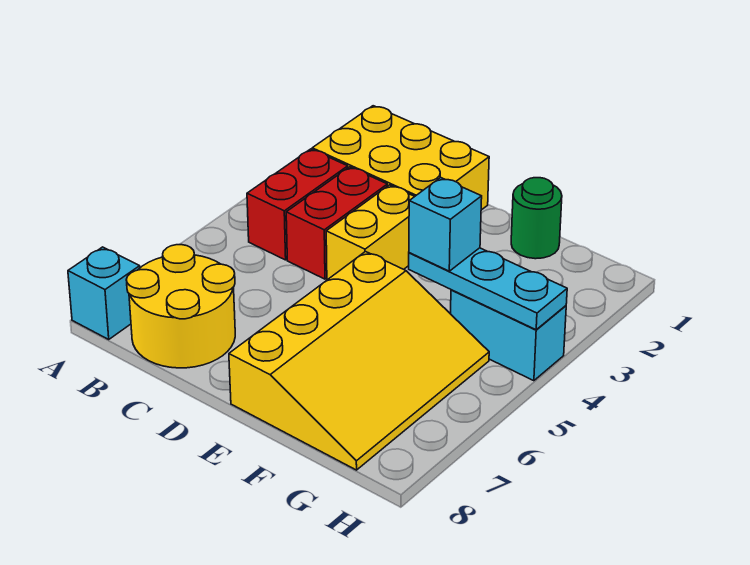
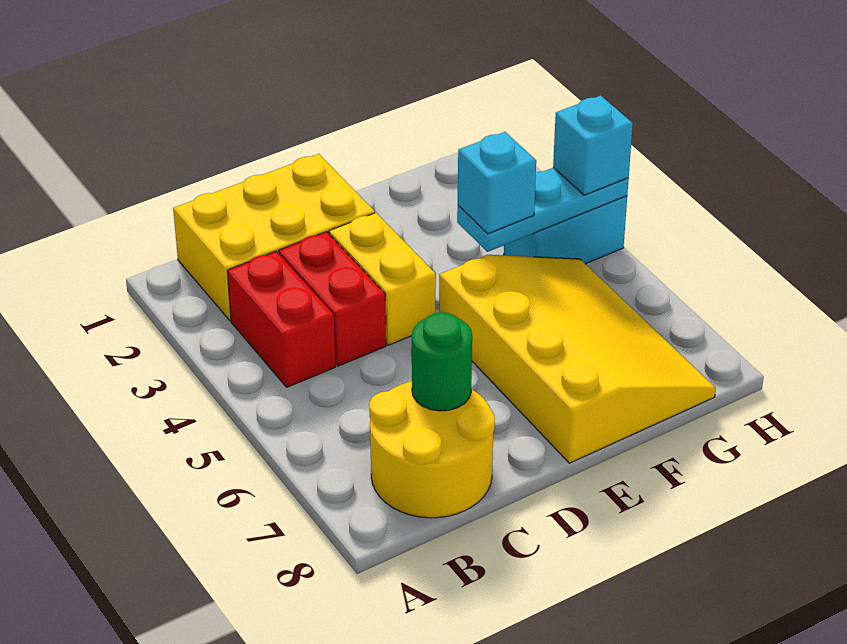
cyan 1x1 brick [68,247,140,339] -> cyan 1x1 brick moved to [553,95,633,195]
green 1x1 round brick [511,178,562,259] -> green 1x1 round brick moved to [412,312,472,411]

